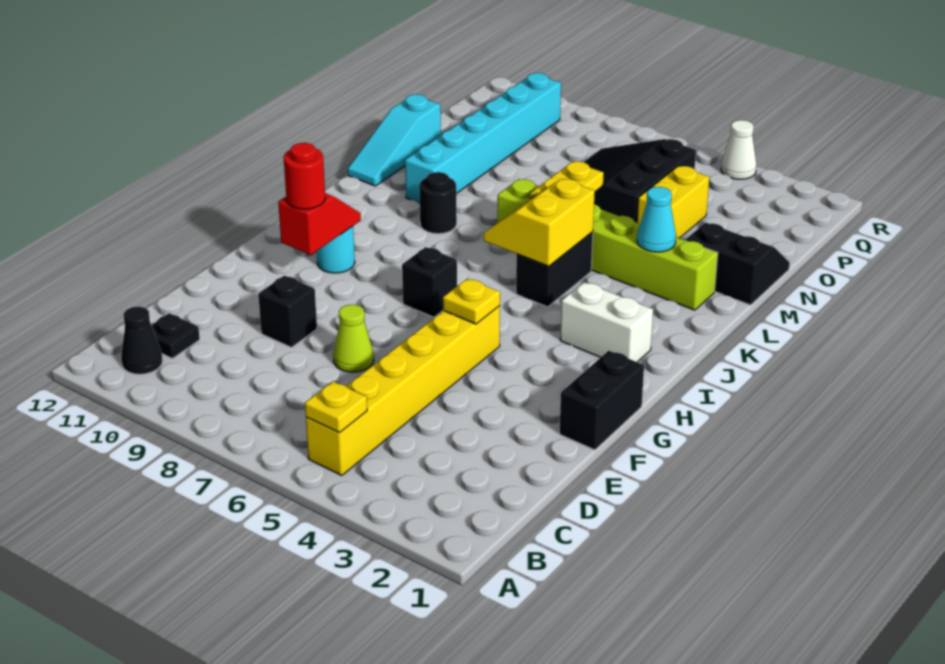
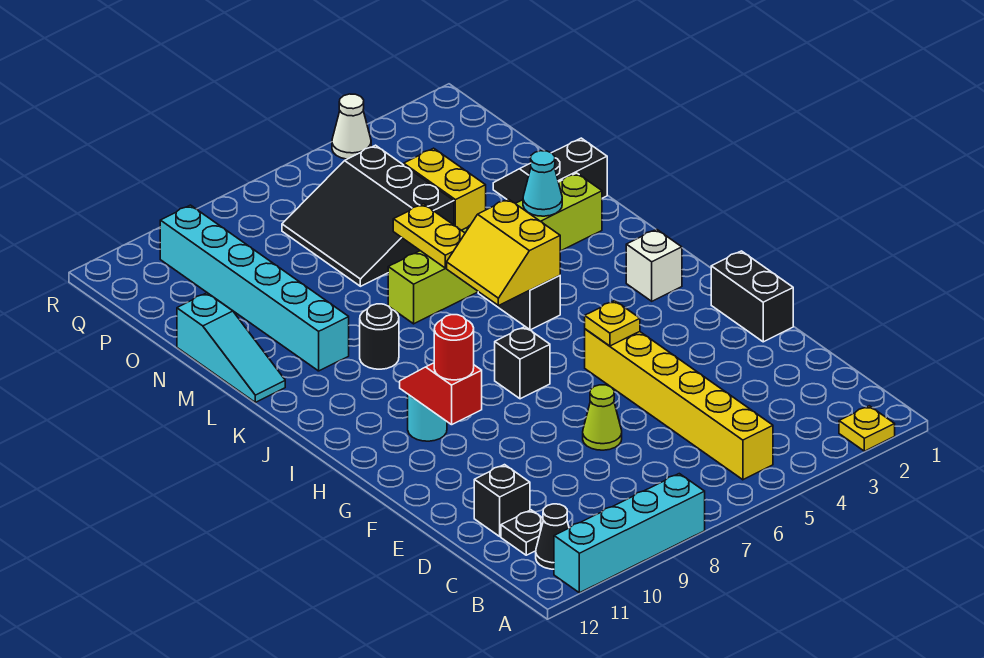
none -> cyan 1x4 brick [554,474,705,593]
yellow 1x1 plate [305,381,367,433] -> yellow 1x1 plate moved to [839,406,895,451]
black 1x1 brick [258,276,317,347] -> black 1x1 brick moved to [474,465,530,536]
white 1x2 brick [560,282,653,362] -> white 1x1 brick [626,229,682,301]

